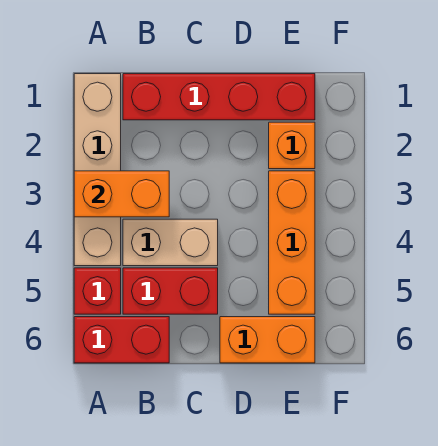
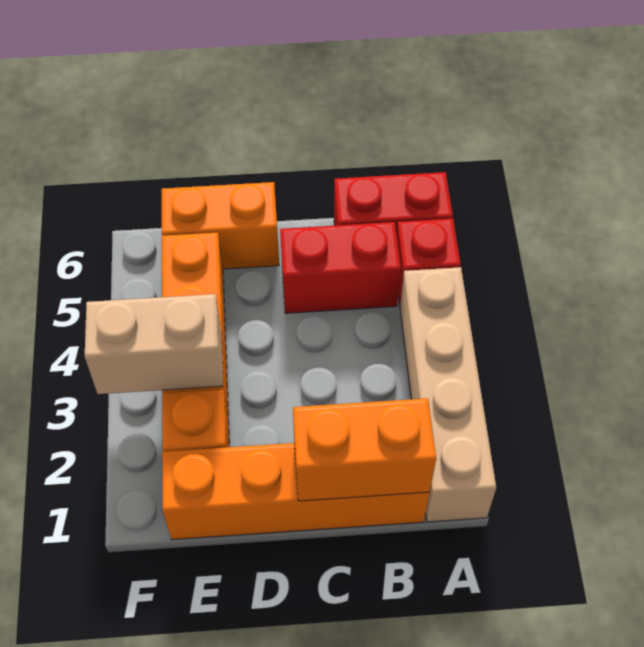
orange 1x2 brick [74,171,169,217] -> orange 1x2 brick moved to [293,398,436,501]
red 1x4 brick [123,74,315,120] -> orange 1x4 brick [162,443,429,540]
tan 1x2 brick [123,219,218,266] -> tan 1x2 brick moved to [85,294,223,394]

